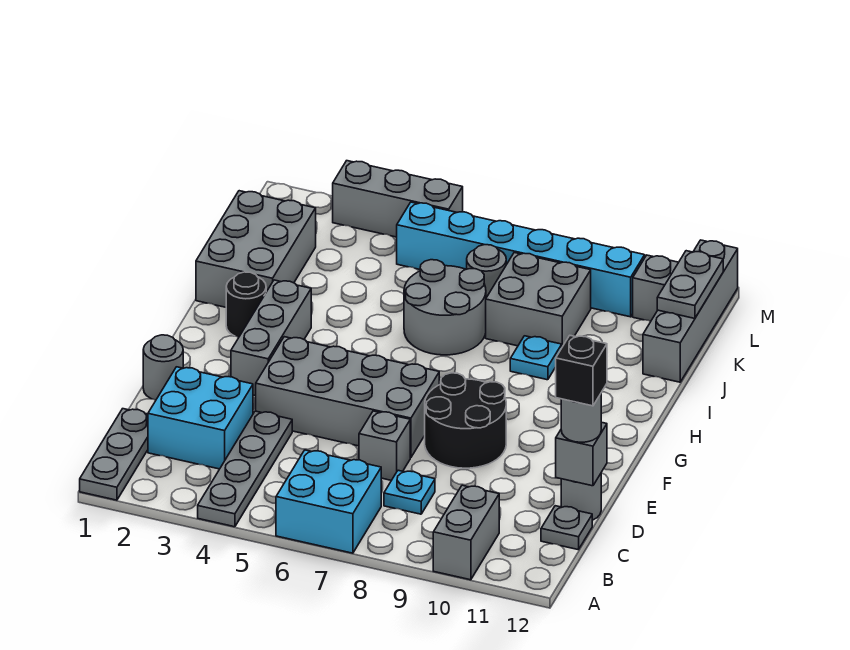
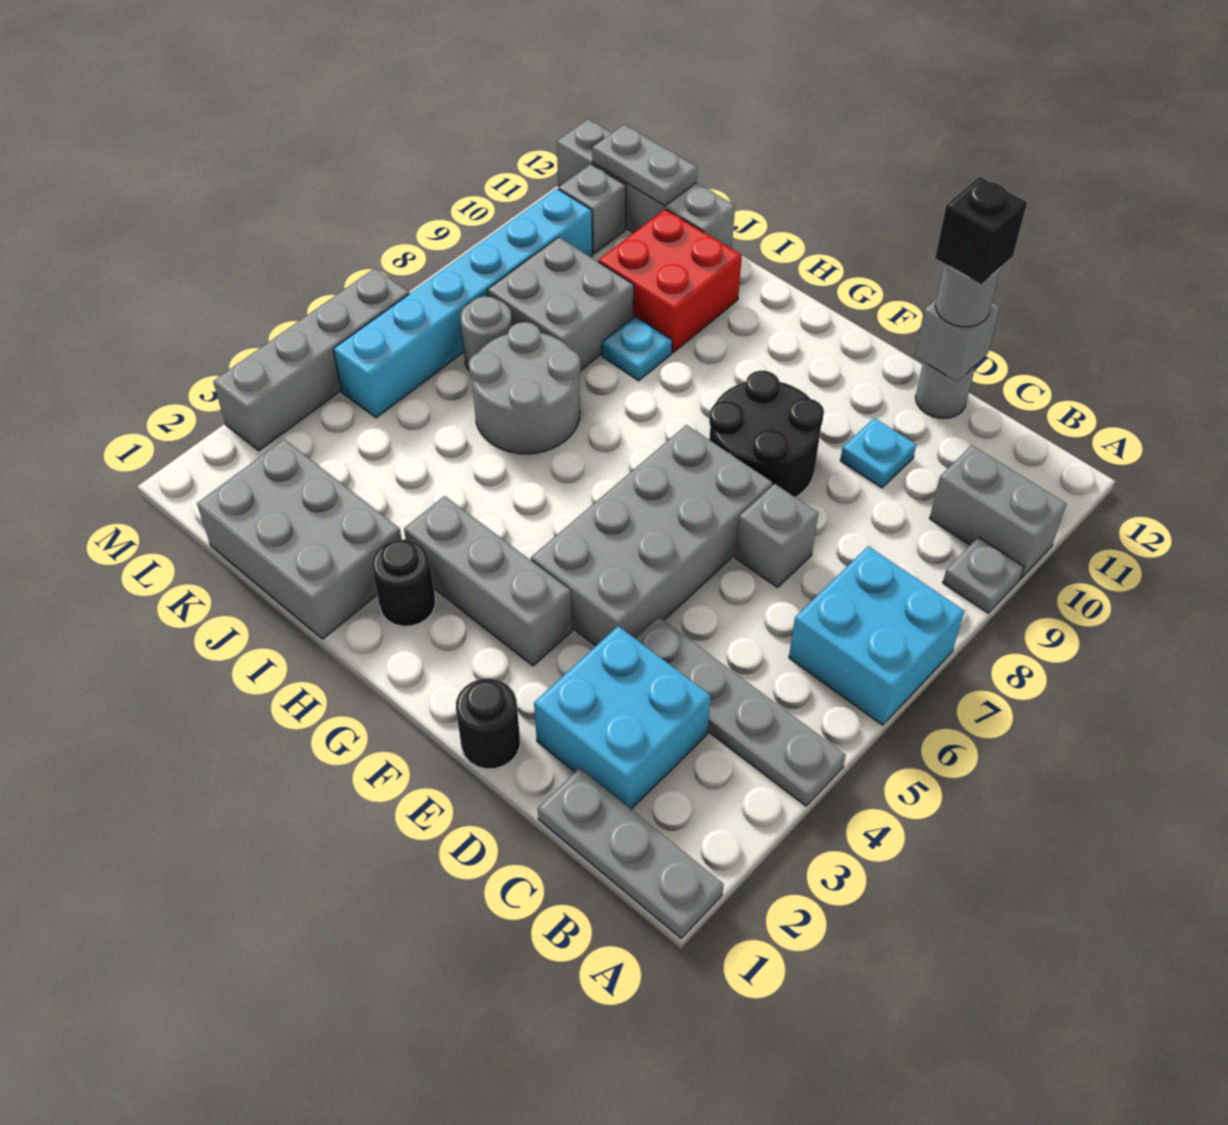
cyan 1x1 plate [384,470,435,514] -> cyan 1x1 plate moved to [840,418,916,488]
grey 1x1 plate [541,506,592,550] -> grey 1x1 plate moved to [943,537,1024,613]
grey 1x1 round brick [143,335,183,400] -> black 1x1 round brick [456,679,520,769]
none -> red 2x2 brick [598,209,742,352]
grey 1x3 brick [333,161,463,237] -> grey 1x4 brick [213,268,409,451]

